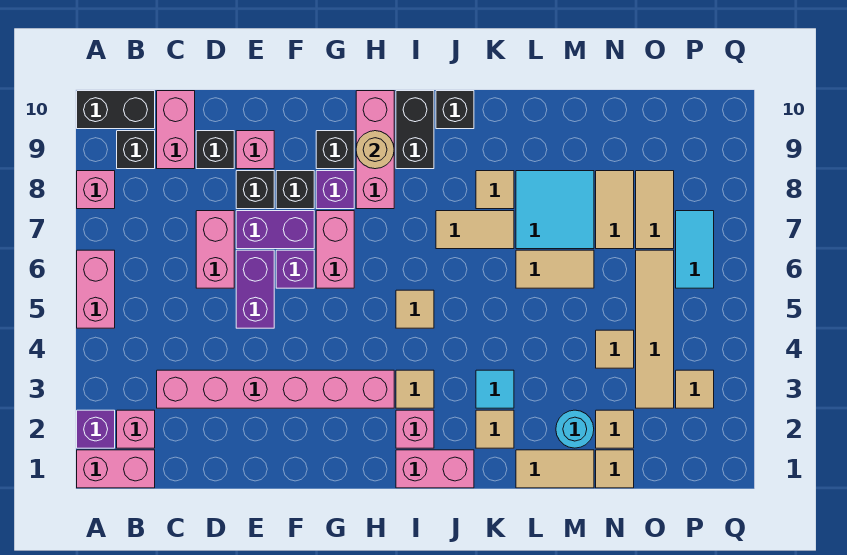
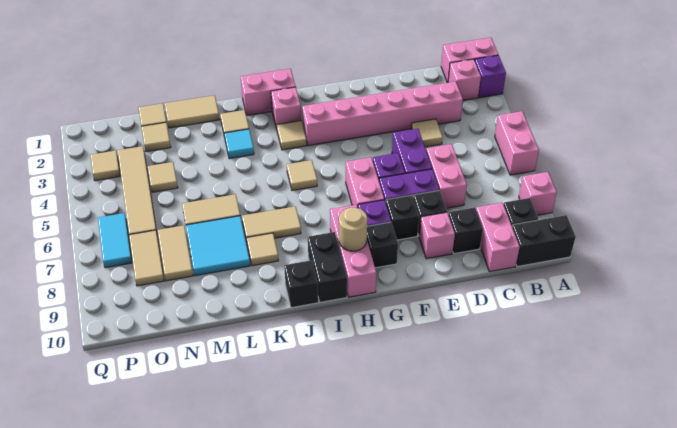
none -> tan 1x1 tile [411,119,443,147]
cyan 1x1 round brick [556,410,594,448] -> none

